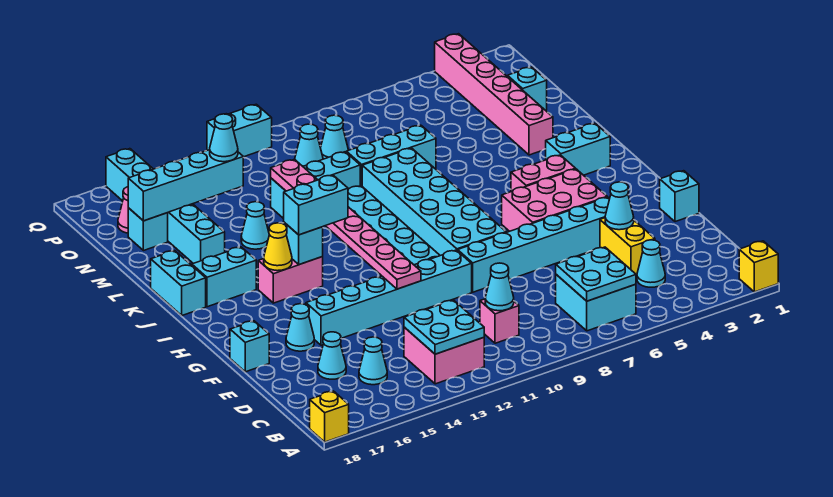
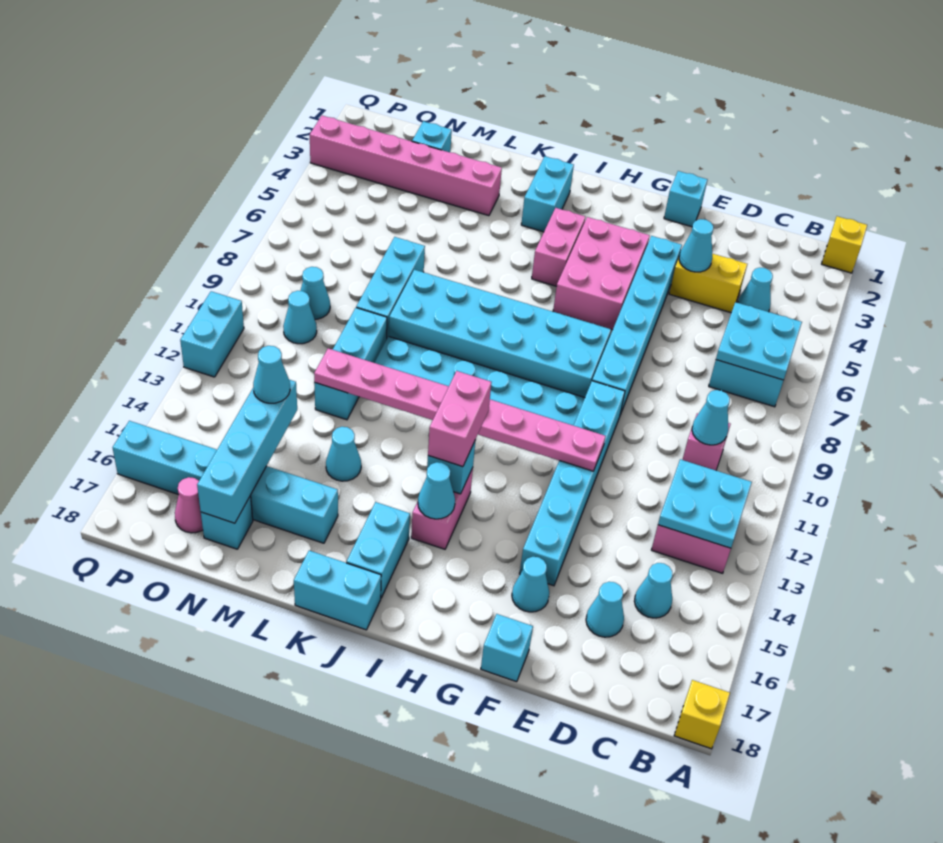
cyan 1x2 brick [284,175,348,235] -> pink 1x2 brick [428,371,491,467]
yellow 1x1 cone [264,223,292,271] -> cyan 1x1 cone [418,462,455,519]

